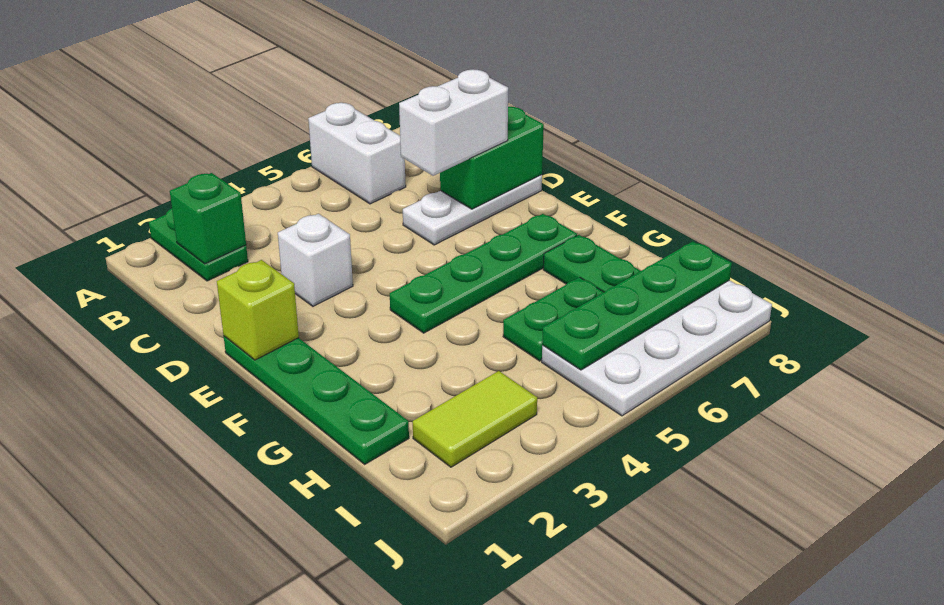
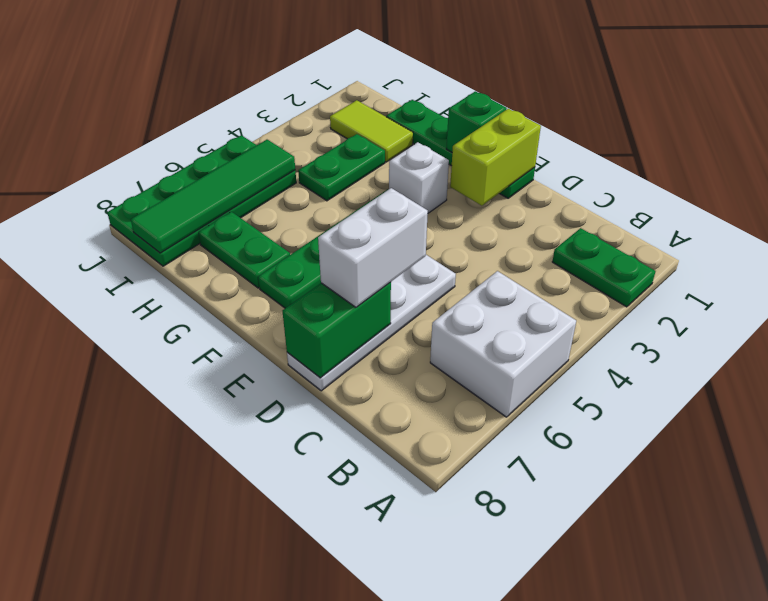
white 1x2 brick [308,103,406,204] -> white 2x2 brick [430,271,576,417]
green 1x1 brick [170,173,246,264] -> green 1x1 brick moved to [446,91,507,152]
white 1x1 brick [278,214,353,306] -> white 1x1 brick moved to [389,142,449,213]
white 1x3 plate [403,175,542,245] -> white 1x4 plate [287,255,456,391]
lime 1x1 brick [217,260,299,360] -> lime 1x2 brick [450,109,541,206]
green 1x2 plate [503,277,604,361] -> green 1x2 plate moved to [298,134,385,201]
lime 1x2 tile [413,371,537,467] -> lime 1x2 tile turned to [330,100,413,162]
white 2x4 plate [542,280,772,416] -> green 2x4 plate [107,135,296,266]
green 1x4 plate [542,241,732,370] -> green 1x4 tile [131,140,295,253]

